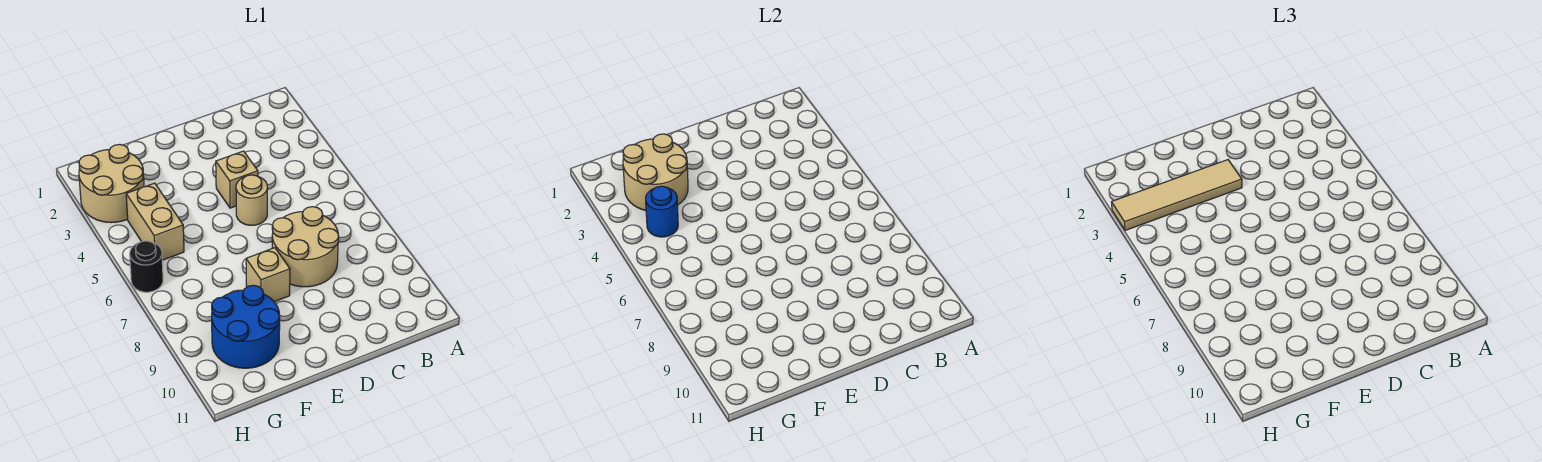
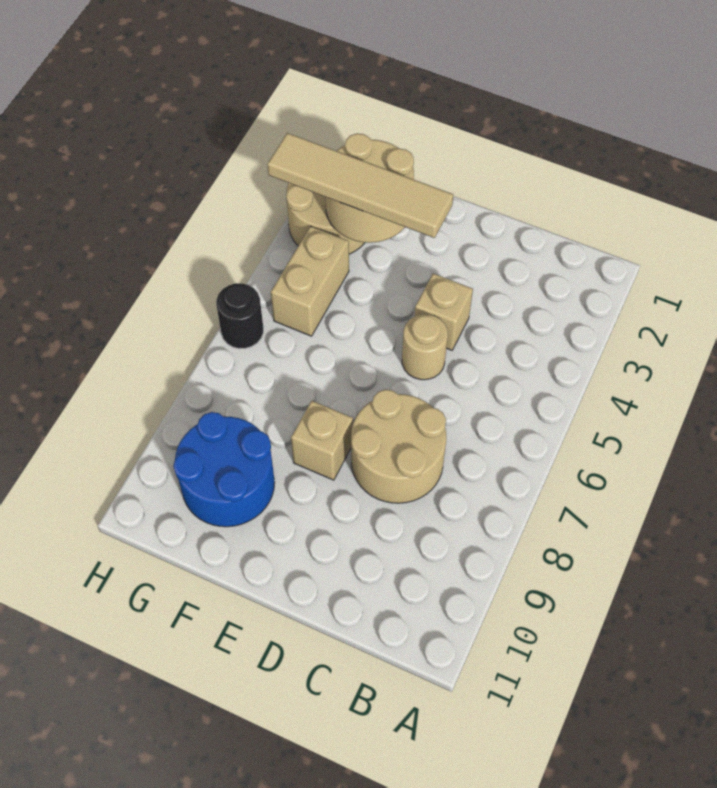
blue 1x1 round brick [646,186,678,237] -> none

